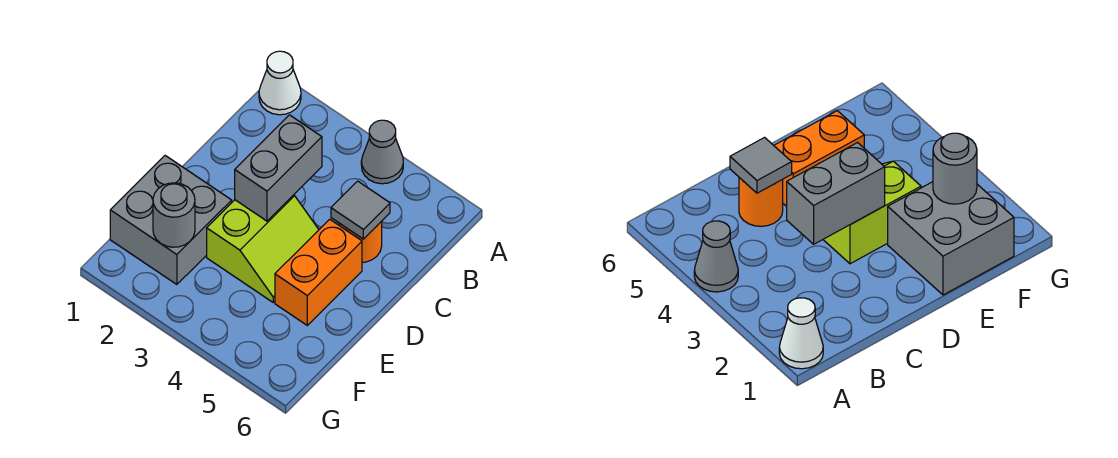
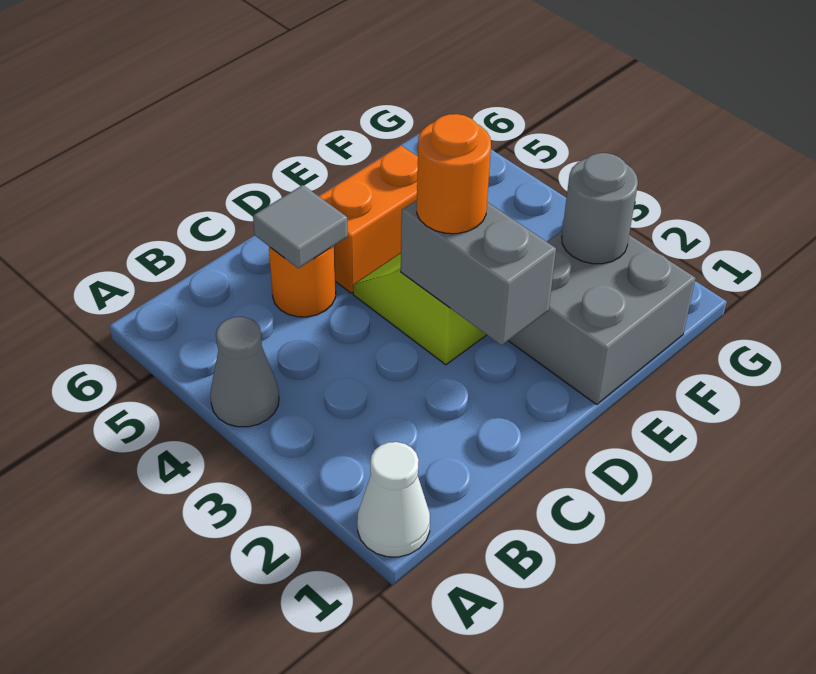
grey 1x2 brick [235,115,322,221] -> grey 1x2 brick turned to [401,200,556,345]
none -> orange 1x1 round brick [417,114,491,234]

